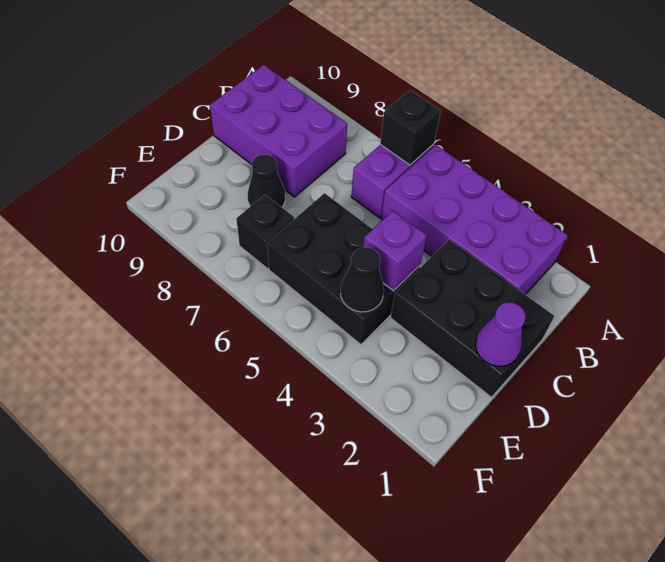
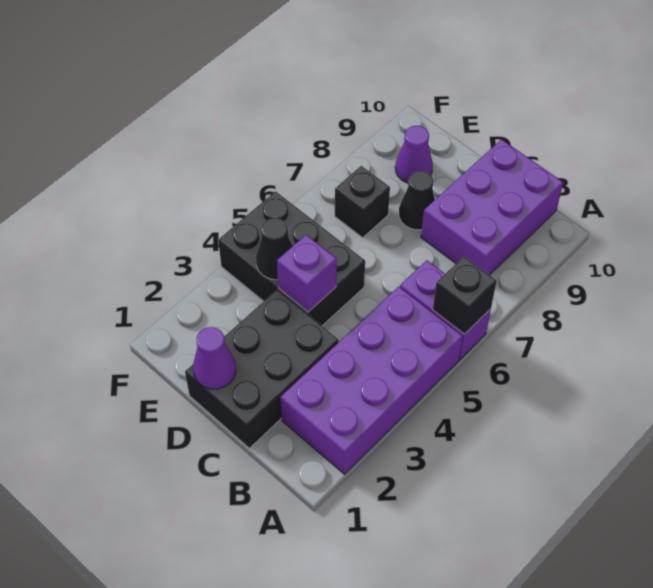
black 2x3 brick [267,193,420,344] -> black 2x3 brick turned to [218,191,365,326]
none -> purple 1x1 cone [395,126,433,183]

